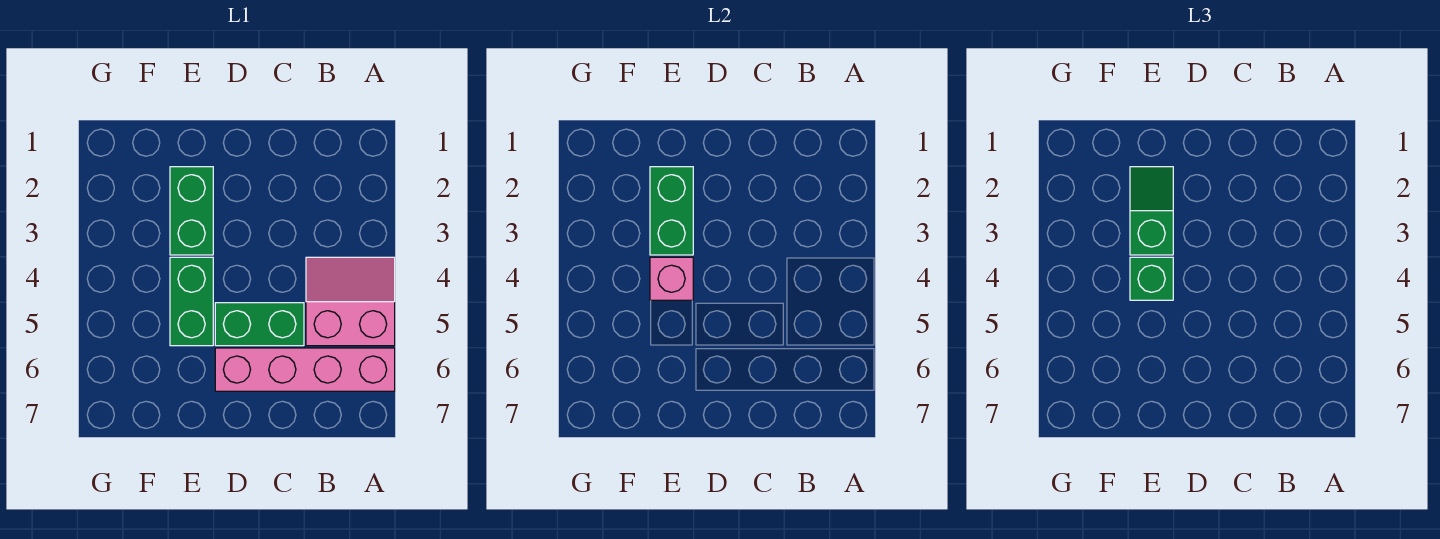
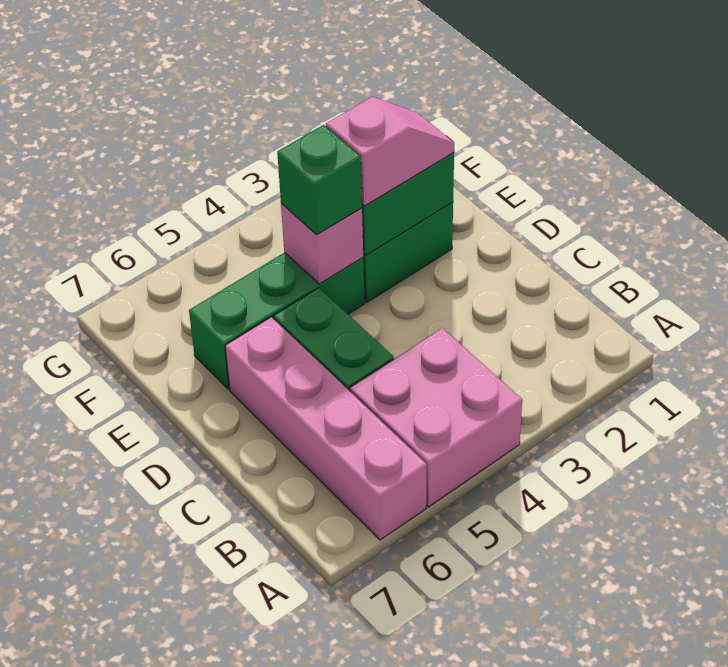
pink 2x2 slope [306,257,395,346] -> pink 2x2 brick [350,328,522,507]
green 1x2 slope [1130,167,1173,255] -> pink 1x2 slope [326,97,454,206]
green 1x2 brick [170,257,213,346] -> green 1x3 brick [189,252,365,389]

